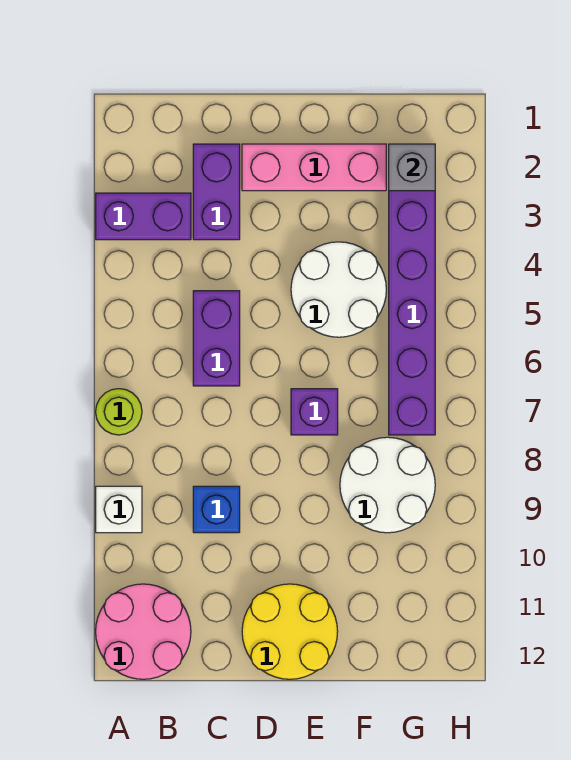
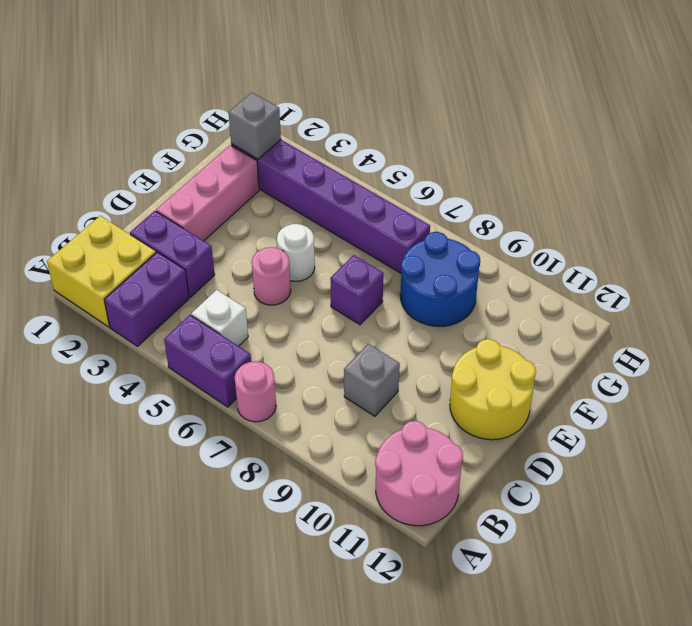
none -> yellow 2x2 brick [47,216,156,327]
lime 1x1 round brick [96,389,142,435] -> pink 1x1 round brick [235,361,276,422]
white 1x1 brick [96,486,142,533] -> white 1x1 brick moved to [191,290,248,346]
purple 1x2 brick [193,291,240,386] -> purple 1x2 brick moved to [164,315,251,407]
blue 1x1 brick [193,486,240,533] -> grey 1x1 brick [344,344,400,416]
none -> pink 1x1 round brick [252,247,291,305]
white 2x2 round brick [291,242,386,337] -> white 1x1 round brick [277,224,315,281]
white 2x2 round brick [340,437,435,533] -> blue 2x2 round brick [400,232,480,326]

